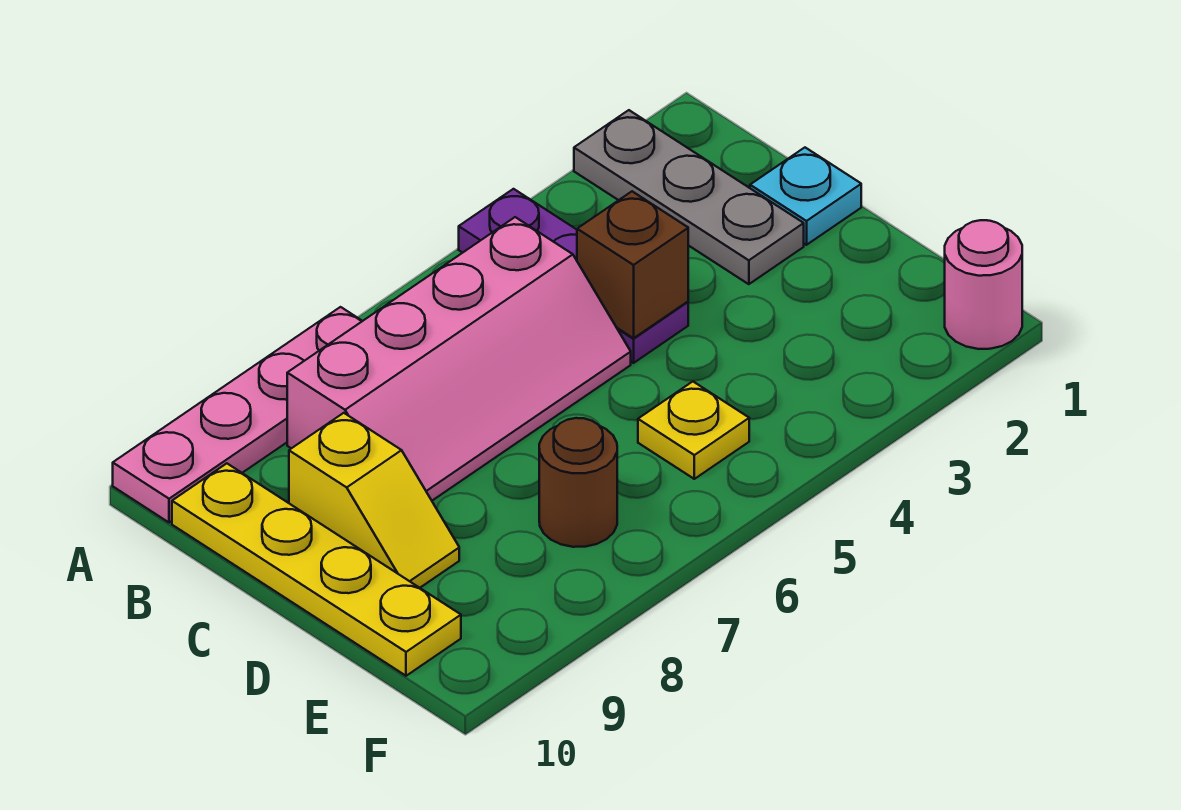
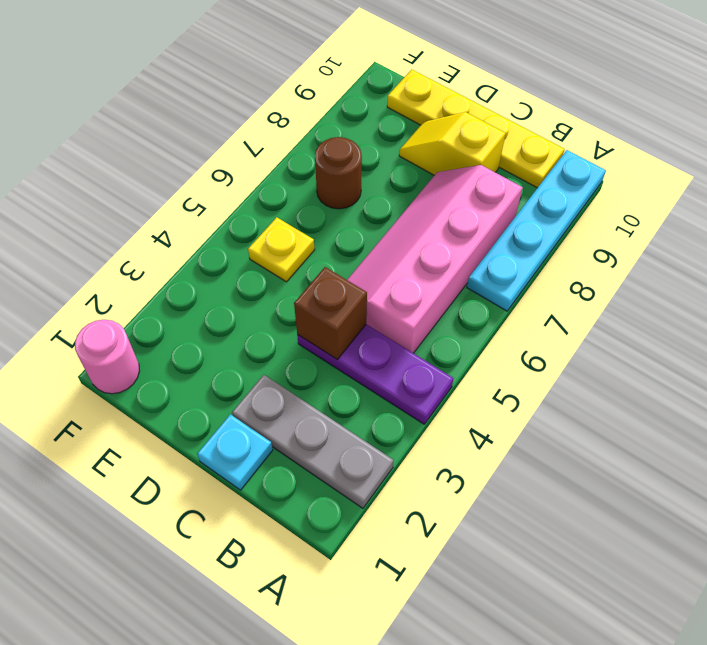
pink 1x4 plate [113,307,362,523] -> cyan 1x4 plate [467,150,606,311]

